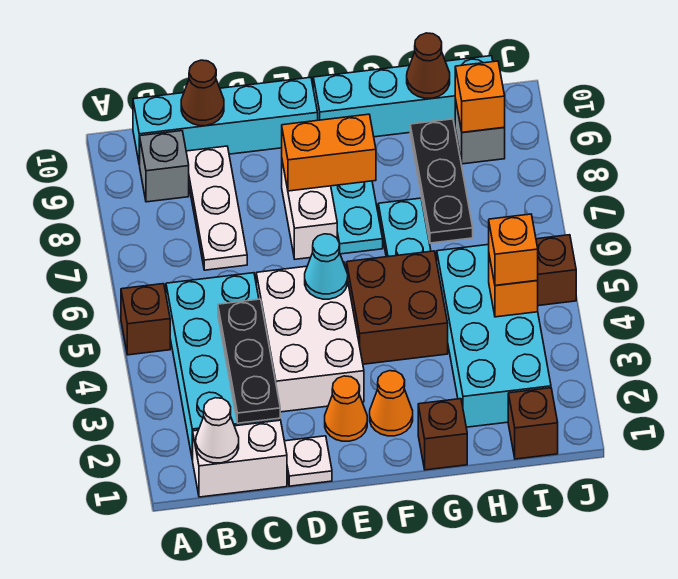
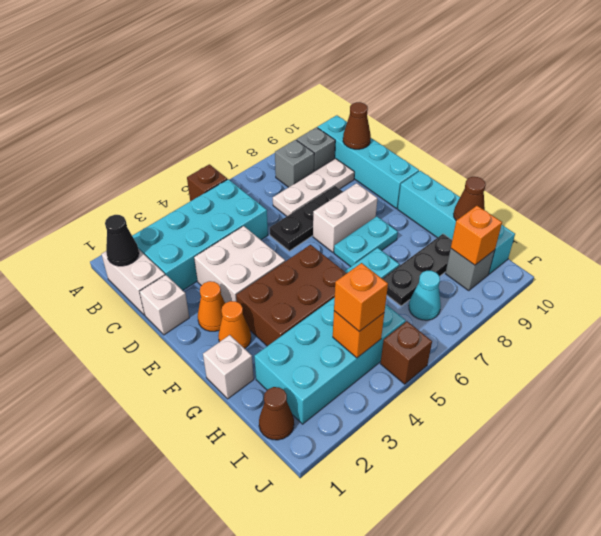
white 1x1 cone [196,398,239,463] -> black 1x1 cone [105,215,139,266]
none -> grey 1x1 brick [275,140,314,187]
black 1x3 plate [218,299,280,423] -> black 1x3 plate moved to [270,186,343,251]
white 1x1 plate [285,436,332,486] -> white 1x1 brick [140,275,189,335]
white 2x3 brick [256,262,364,412] -> white 2x2 brick [194,226,285,303]
cyan 1x1 cone [305,234,348,299] -> cyan 1x1 cone moved to [409,271,441,320]
orange 1x2 brick [282,114,376,191] -> none
brown 2x2 brick [347,251,448,364] -> brown 2x3 brick [236,245,347,346]
brown 1x1 brick [418,399,467,470] -> white 1x1 brick [203,335,254,399]
brown 1x1 brick [508,388,558,459] -> brown 1x1 cone [259,387,294,440]

